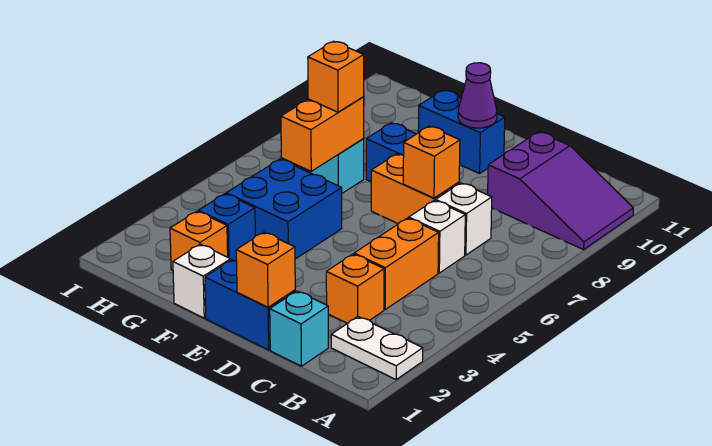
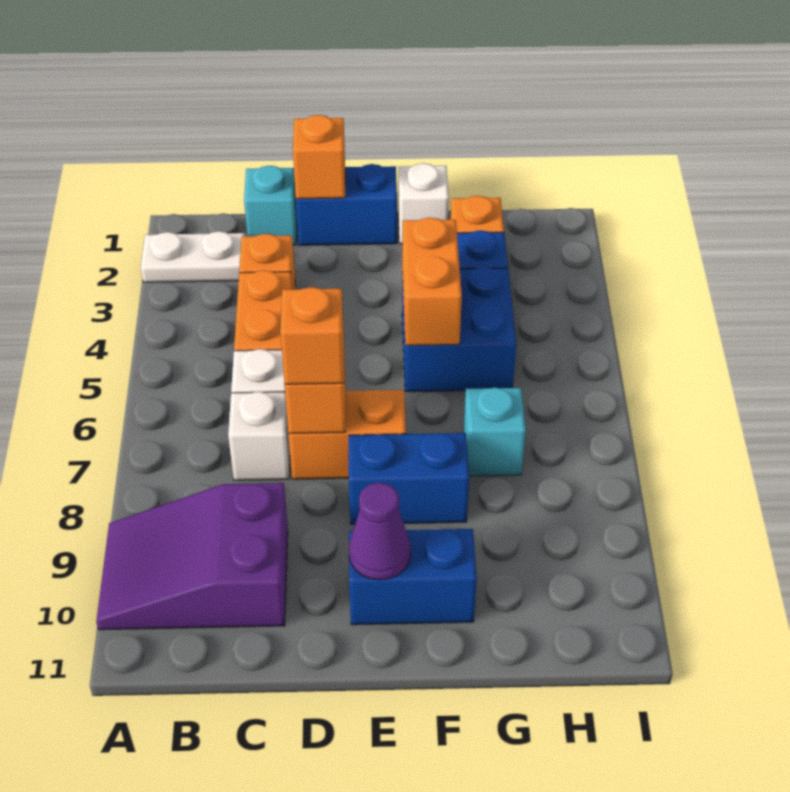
orange 1x2 brick [281,97,364,171] -> orange 1x2 brick moved to [402,218,462,345]
orange 1x1 brick [308,41,364,112] -> orange 1x1 brick moved to [280,287,344,384]

